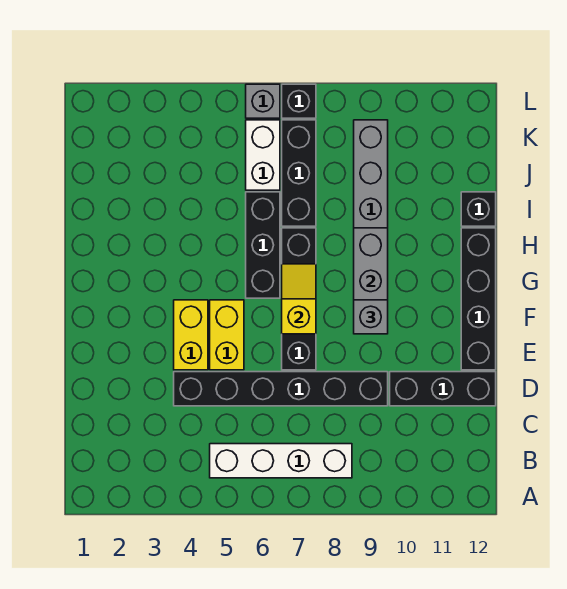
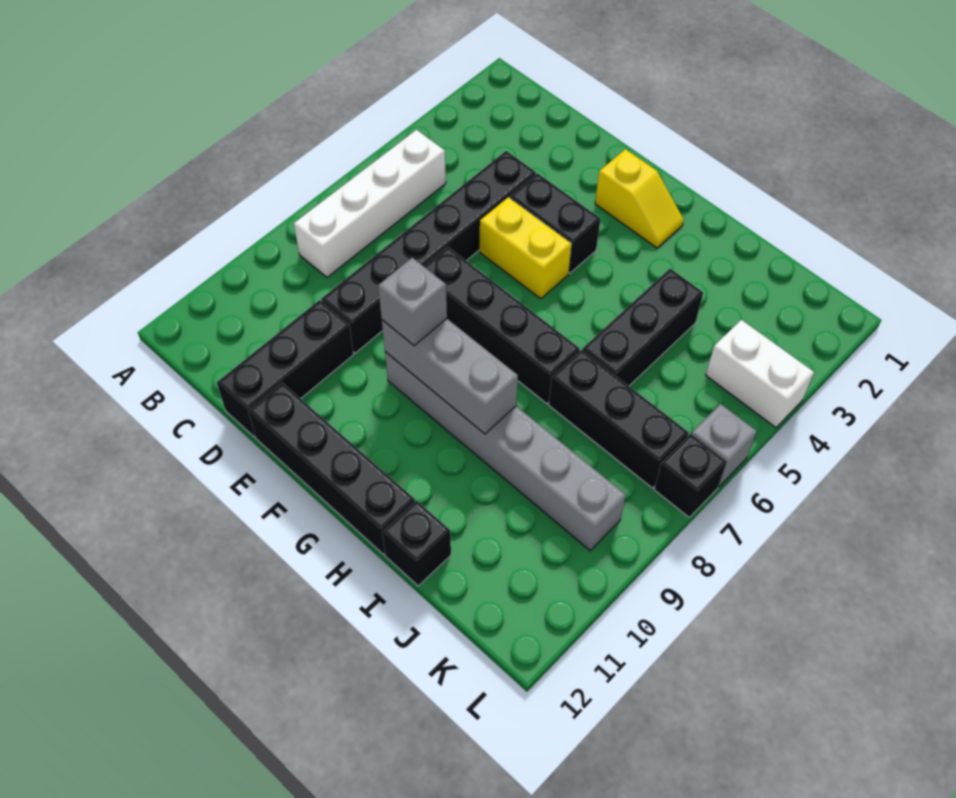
yellow 1x2 brick [174,300,208,370] -> black 1x2 brick [510,173,600,274]
yellow 1x2 slope [282,264,316,334] -> yellow 1x2 slope moved to [595,149,684,248]
black 1x3 brick [246,192,280,298] -> black 1x3 brick turned to [583,269,703,386]
white 1x2 brick [246,120,280,190] -> white 1x2 brick moved to [706,320,814,428]

